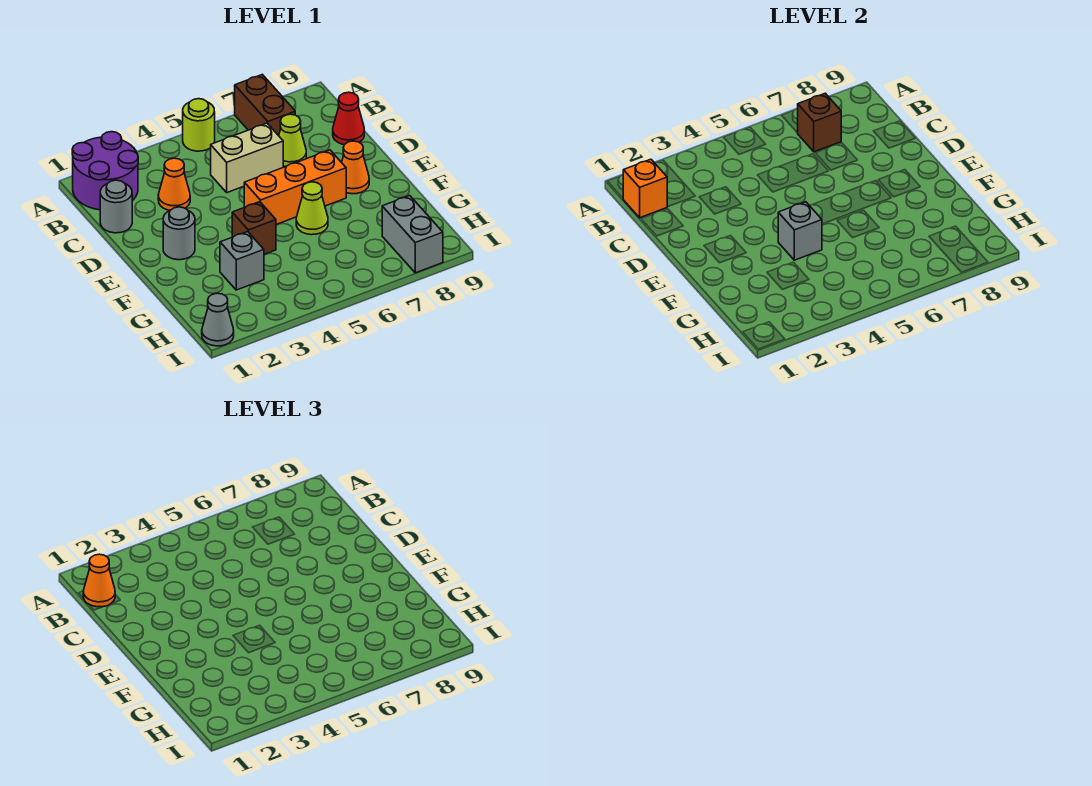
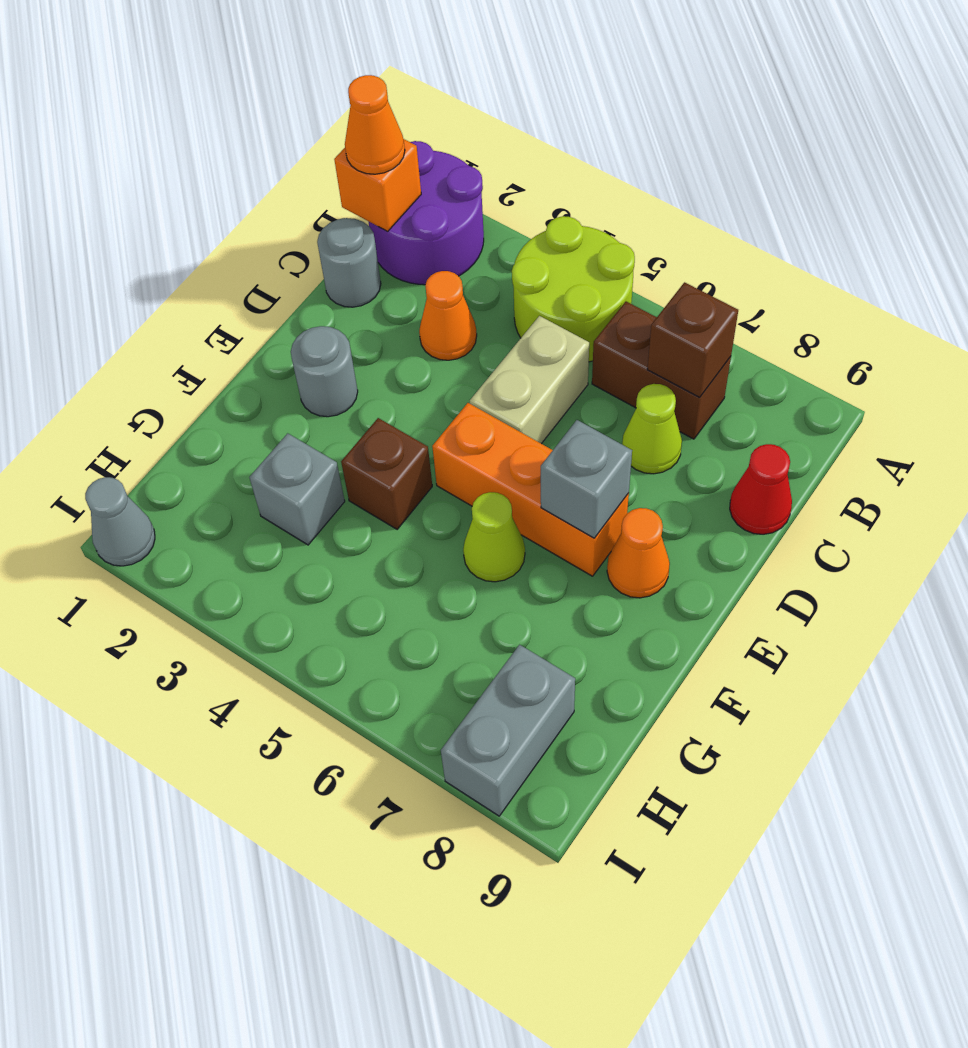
lime 1x1 round brick [183,99,215,151] -> lime 2x2 round brick [512,216,635,362]
brown 1x2 brick [235,75,295,136] -> brown 1x2 brick turned to [592,302,731,439]
tan 1x2 brick [211,123,283,193] -> tan 1x2 brick turned to [470,316,589,444]
grey 1x1 brick [778,202,822,260] -> grey 1x1 brick moved to [541,420,632,538]

